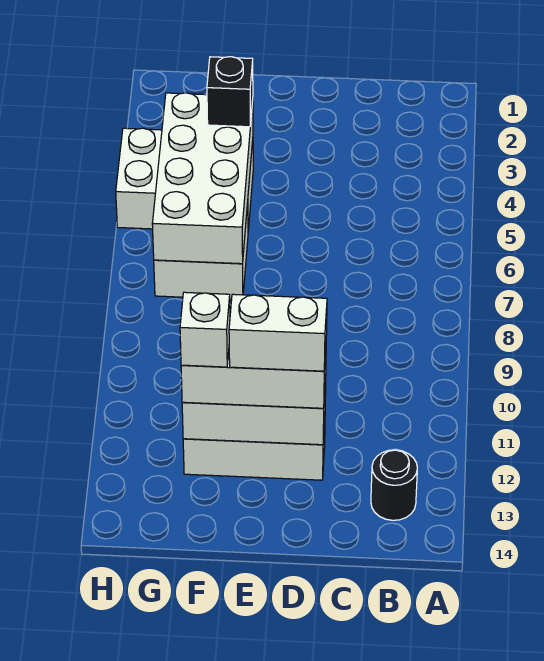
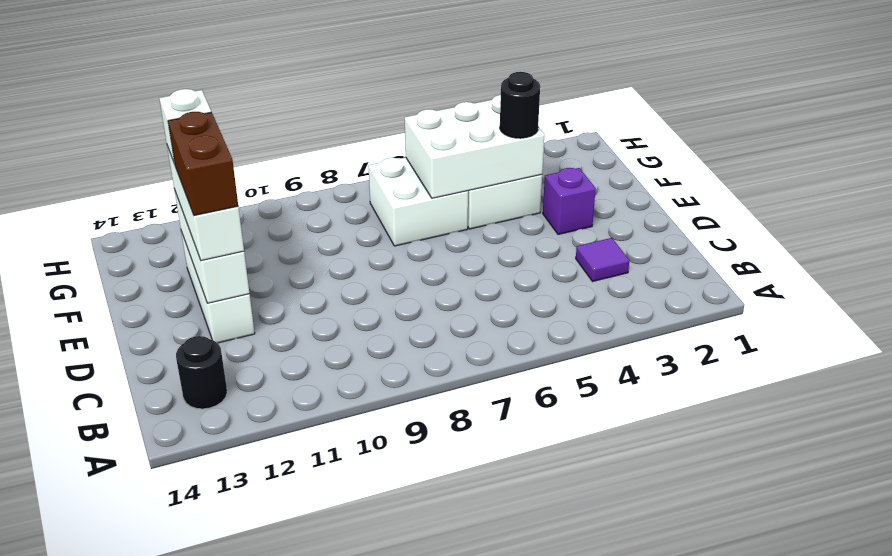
none -> purple 1x1 tile [576,238,629,282]
white 1x2 brick [229,294,327,371] -> brown 1x2 brick [168,112,238,216]
none -> purple 1x1 brick [543,168,596,234]
white 2x4 brick [152,93,253,264] -> white 2x3 brick [405,95,544,198]
black 1x1 brick [207,57,253,127] -> black 1x1 round brick [500,72,540,138]

